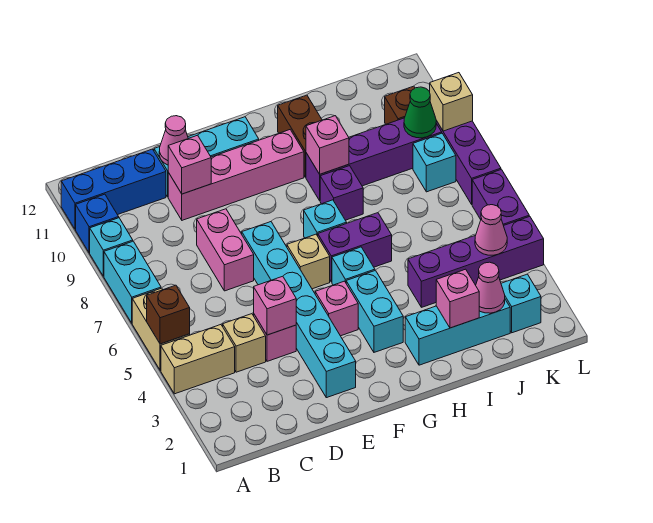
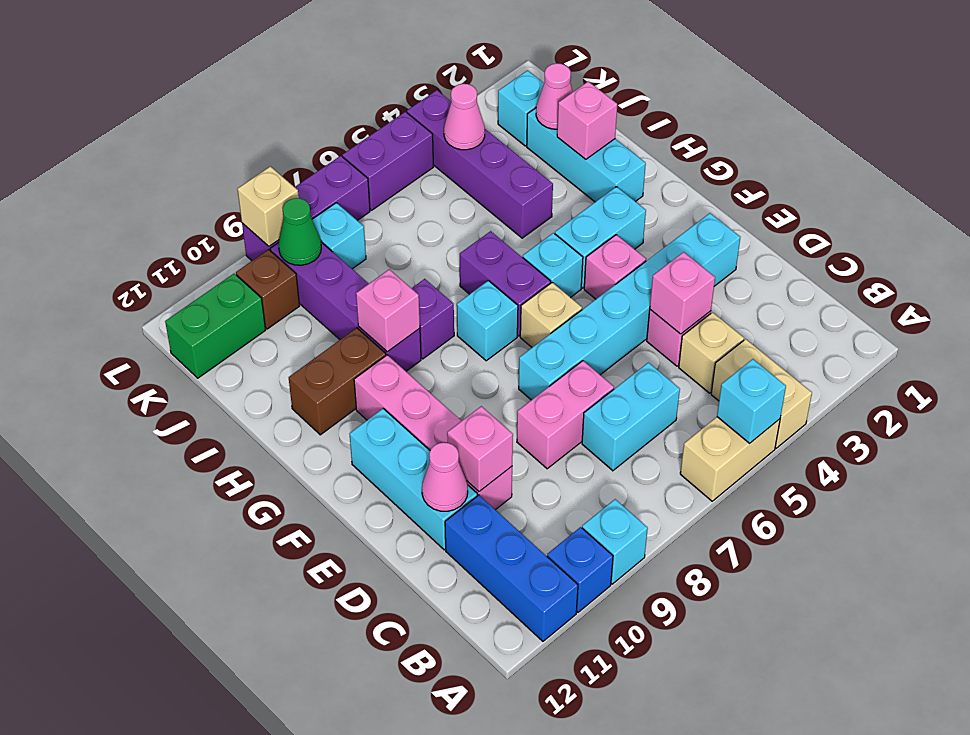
brown 1x1 brick [147,285,190,344] -> cyan 1x1 brick [717,359,786,443]
cyan 1x2 brick [104,241,161,323] -> cyan 1x2 brick moved to [582,363,680,471]
none -> green 1x2 brick [165,274,266,378]

